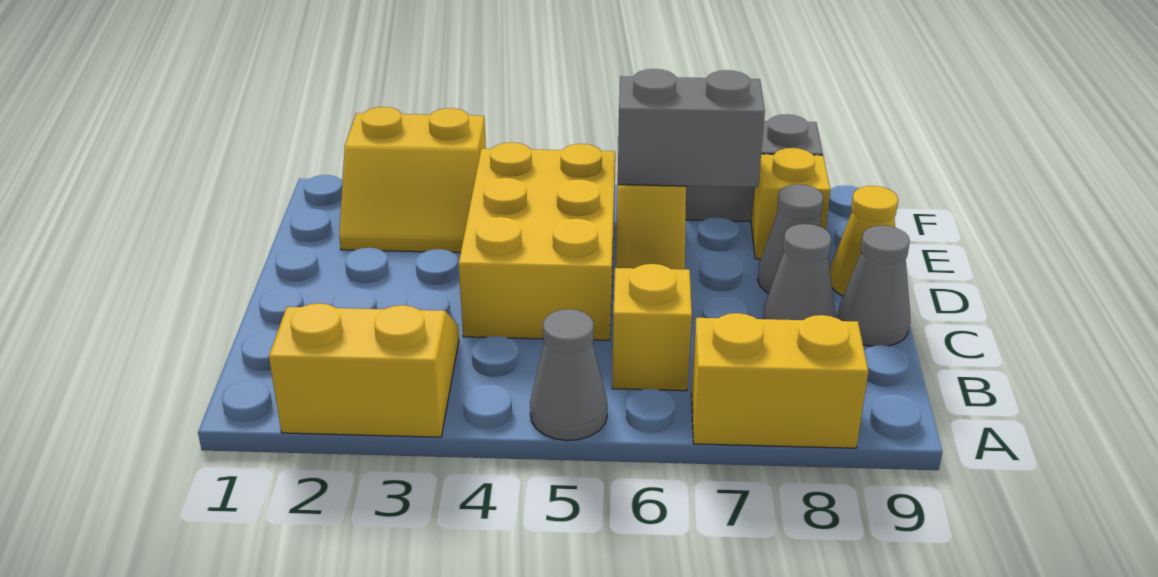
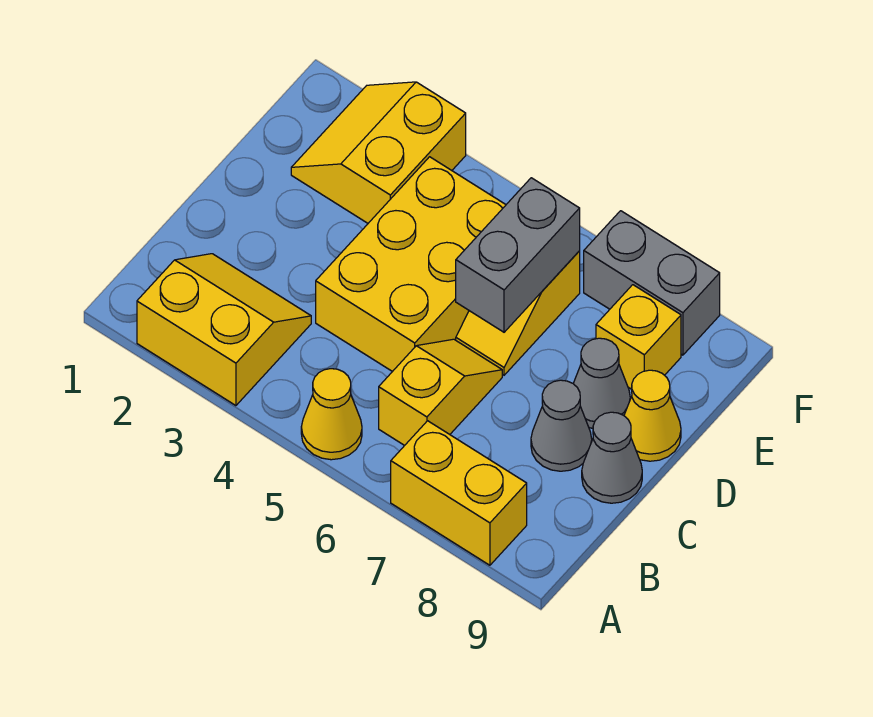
grey 1x1 cone [530,309,608,441] -> yellow 1x1 cone [301,369,362,460]
yellow 2x2 slope [339,107,486,253] -> yellow 2x2 slope turned to [291,82,466,223]
grey 1x2 brick [618,69,765,187] -> grey 1x2 brick turned to [456,178,580,332]

